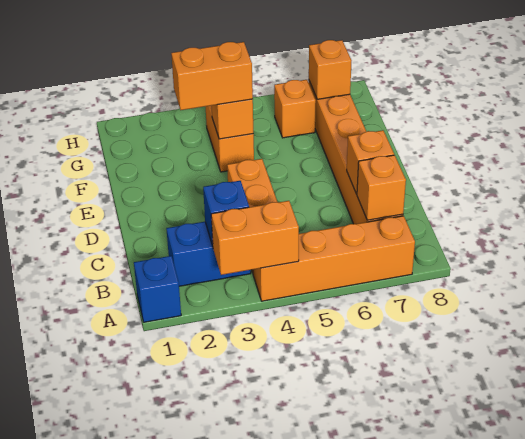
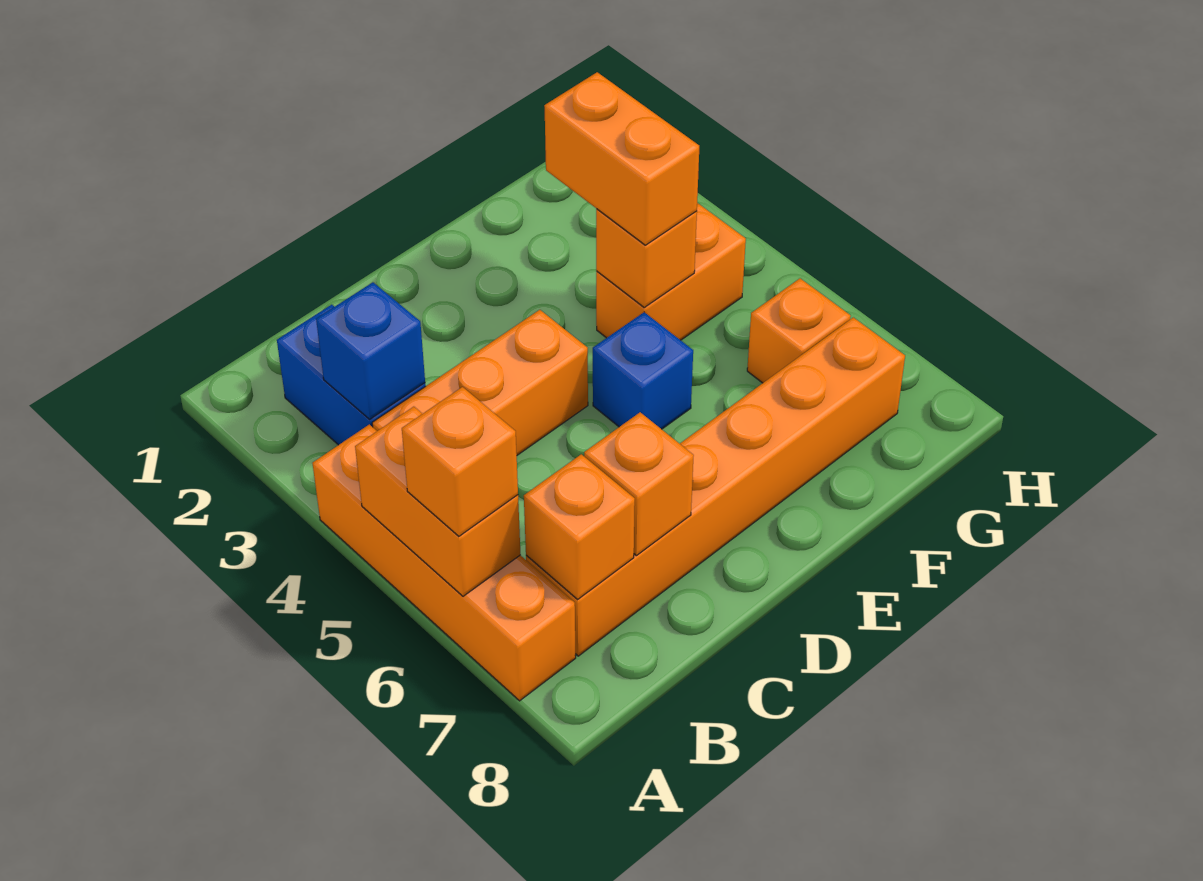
blue 1x1 brick [134,256,181,322] -> blue 1x1 brick moved to [593,312,693,429]
orange 1x2 brick [211,201,299,275] -> orange 1x2 brick moved to [355,407,521,596]
orange 1x1 brick [309,40,352,99] -> orange 1x1 brick moved to [402,387,518,536]

